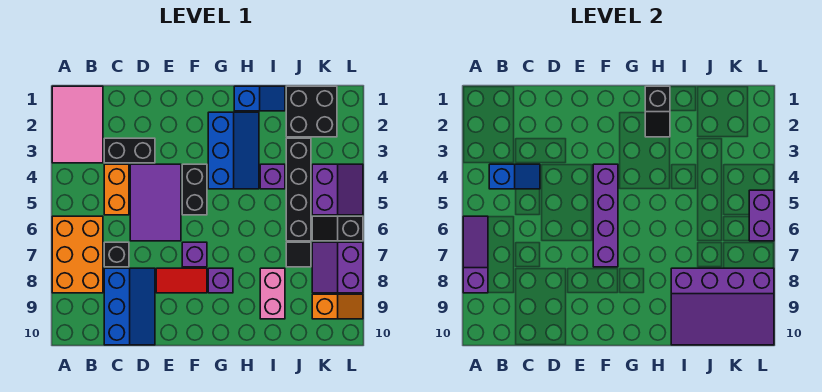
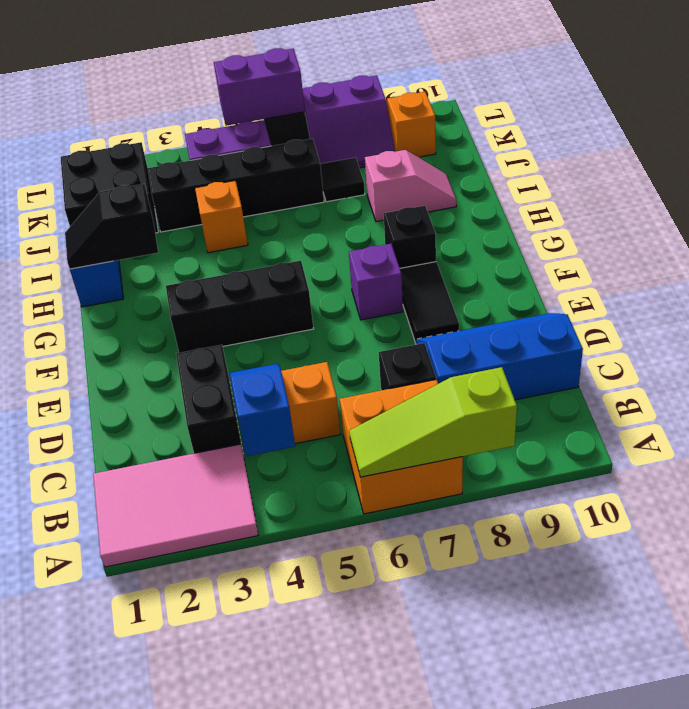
orange 2x3 brick [52,216,103,293] -> orange 2x2 brick [340,380,463,514]
purple 1x3 slope [463,216,488,293] -> lime 1x3 slope [349,367,517,477]
purple 2x3 tile [130,164,181,241] -> none
red 1x2 tile [156,268,207,293] -> black 1x2 tile [400,262,459,343]
black 1x2 brick [182,164,207,215] -> black 1x3 brick [166,261,314,353]
purple 1x4 brick [593,164,618,267] -> none
blue 2x3 slope [208,112,259,189] -> none
purple 1x1 brick [208,268,233,293] -> black 1x1 brick [384,206,436,268]
black 1x2 slope [645,86,670,137] -> black 1x2 slope turned to [65,184,158,269]
purple 1x1 brick [260,164,285,189] -> orange 1x1 brick [195,181,248,253]
pink 1x2 brick [260,268,285,319] -> pink 1x2 slope [365,150,456,222]
purple 3x4 slope [671,268,774,345] -> none

